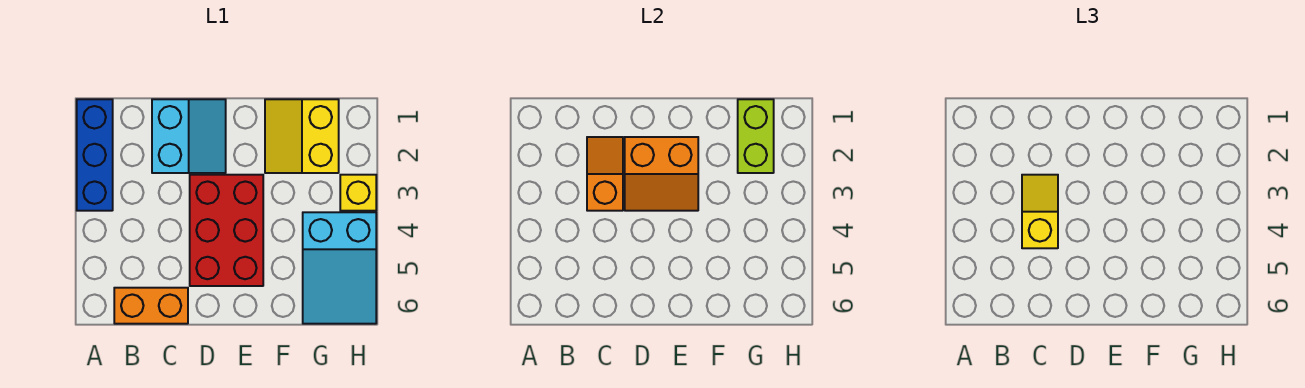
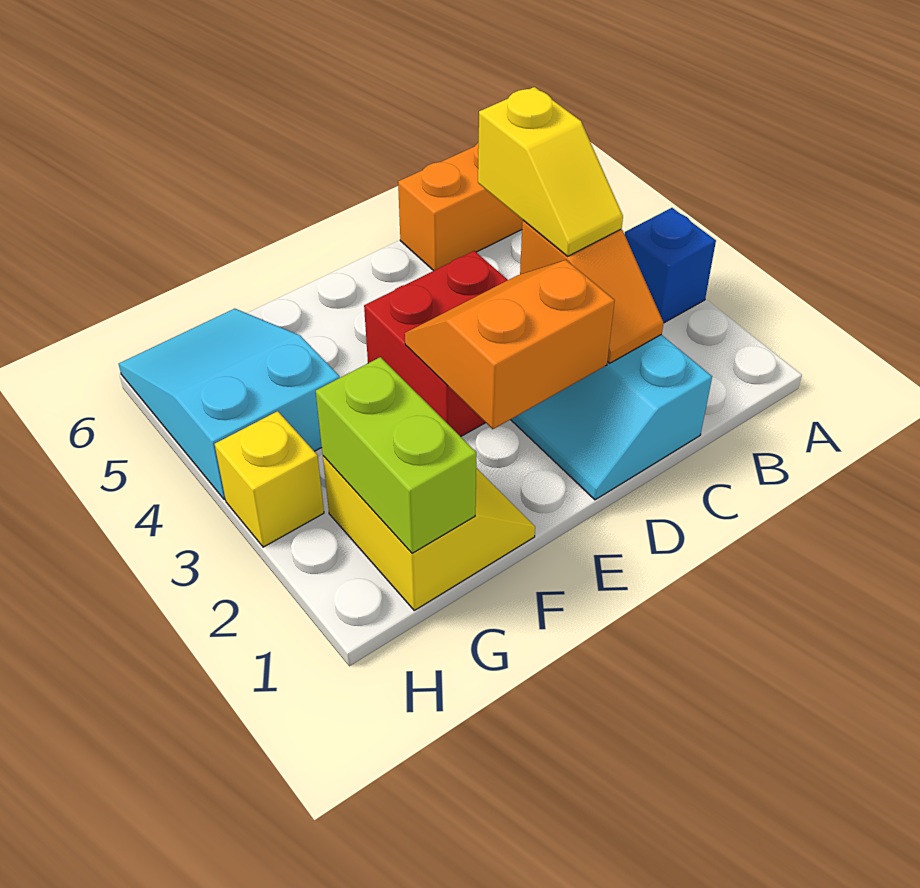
blue 1x3 brick [77,99,113,211] -> blue 1x1 brick [625,208,716,323]
red 2x3 brick [190,175,263,286] -> red 2x2 brick [364,251,507,437]

